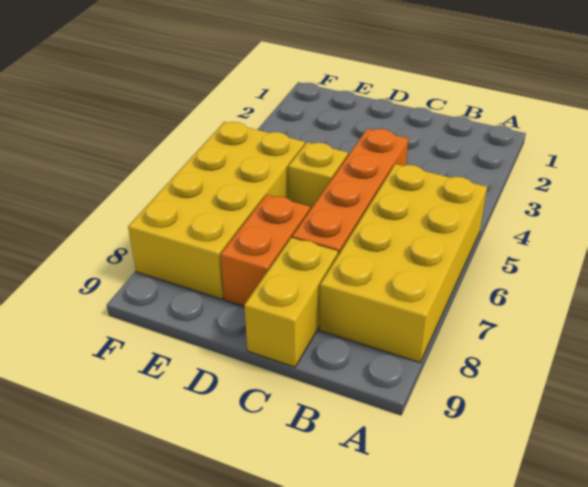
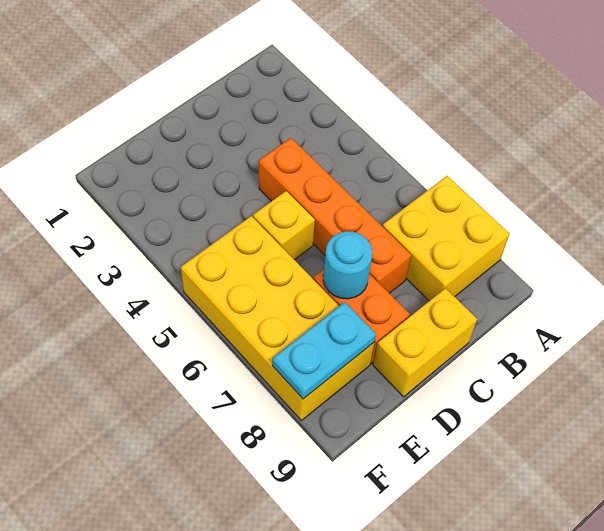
yellow 2x4 brick [320,164,487,363] -> yellow 2x2 brick [383,176,510,301]
yellow 1x2 brick [244,238,338,367] -> yellow 1x2 brick turned to [373,288,477,397]
none -> cyan 1x1 round brick [323,231,372,299]
none -> cyan 1x2 plate [272,302,376,399]

